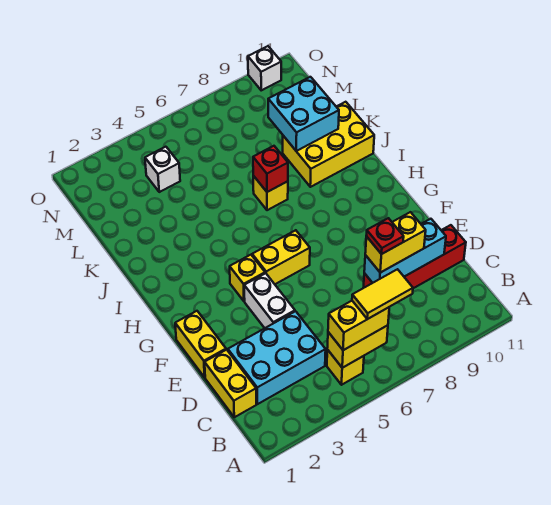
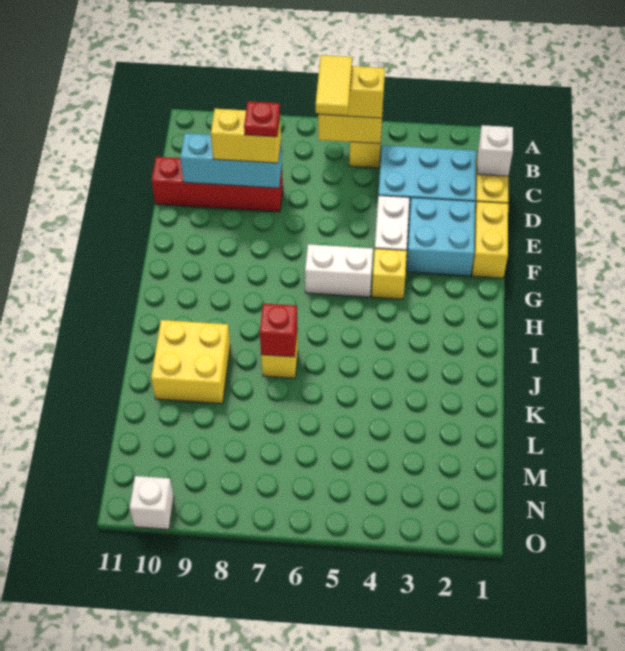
yellow 1x2 tile [352,269,413,319] -> yellow 1x2 tile turned to [316,55,352,115]
yellow 1x2 brick [252,230,310,284] -> white 1x2 brick [305,244,373,297]
yellow 2x3 brick [283,102,374,187] -> yellow 2x2 brick [151,320,230,404]
cyan 2x2 brick [268,77,339,151] -> cyan 2x2 brick moved to [406,197,475,276]
white 1x1 brick [145,147,180,192] -> white 1x1 brick moved to [477,125,513,176]

